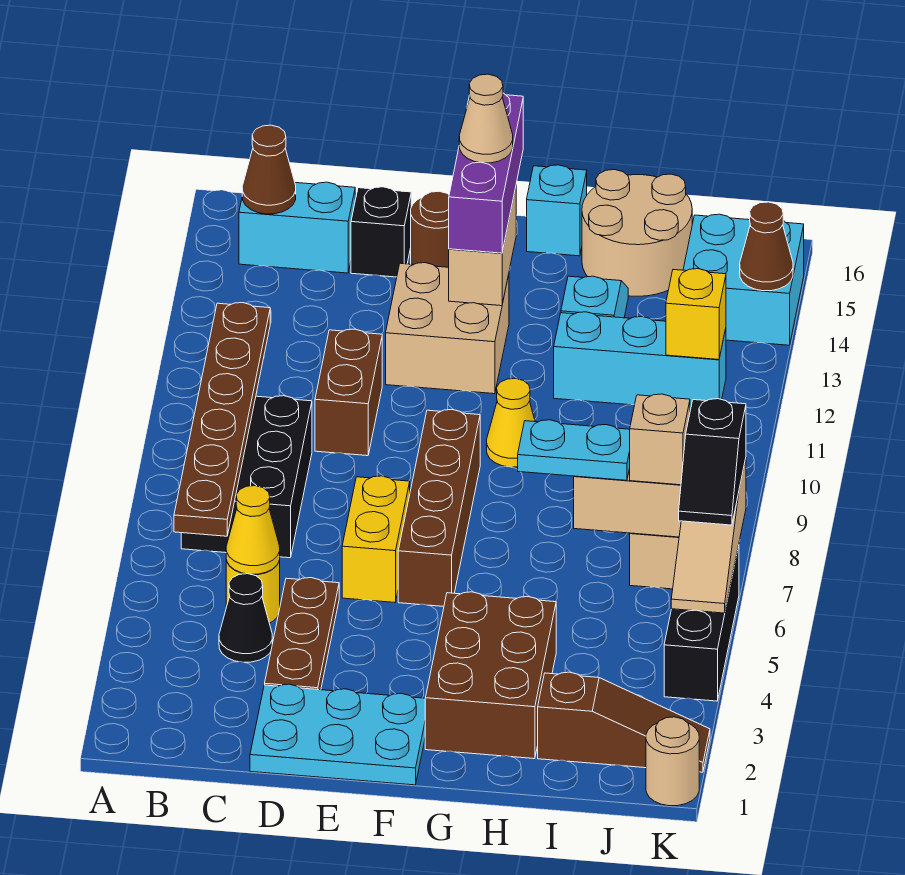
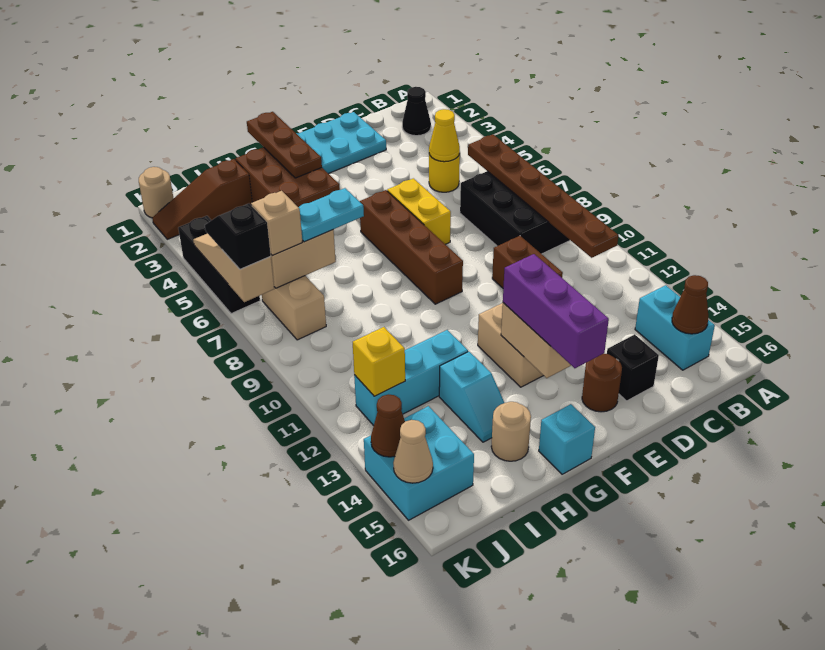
cyan 1x2 brick [239,182,355,273] -> cyan 1x2 brick turned to [635,285,715,370]
black 1x1 cone [219,574,272,662] -> black 1x1 cone moved to [402,87,431,136]
brown 1x3 plate [265,578,339,690] -> brown 1x3 plate moved to [247,112,322,178]
tan 1x1 cone [459,74,513,163] -> tan 1x1 cone moved to [393,420,433,483]
yellow 1x1 cone [487,378,535,467] -> none
tan 2x2 round brick [582,170,692,296] -> tan 1x1 round brick [491,402,531,461]

